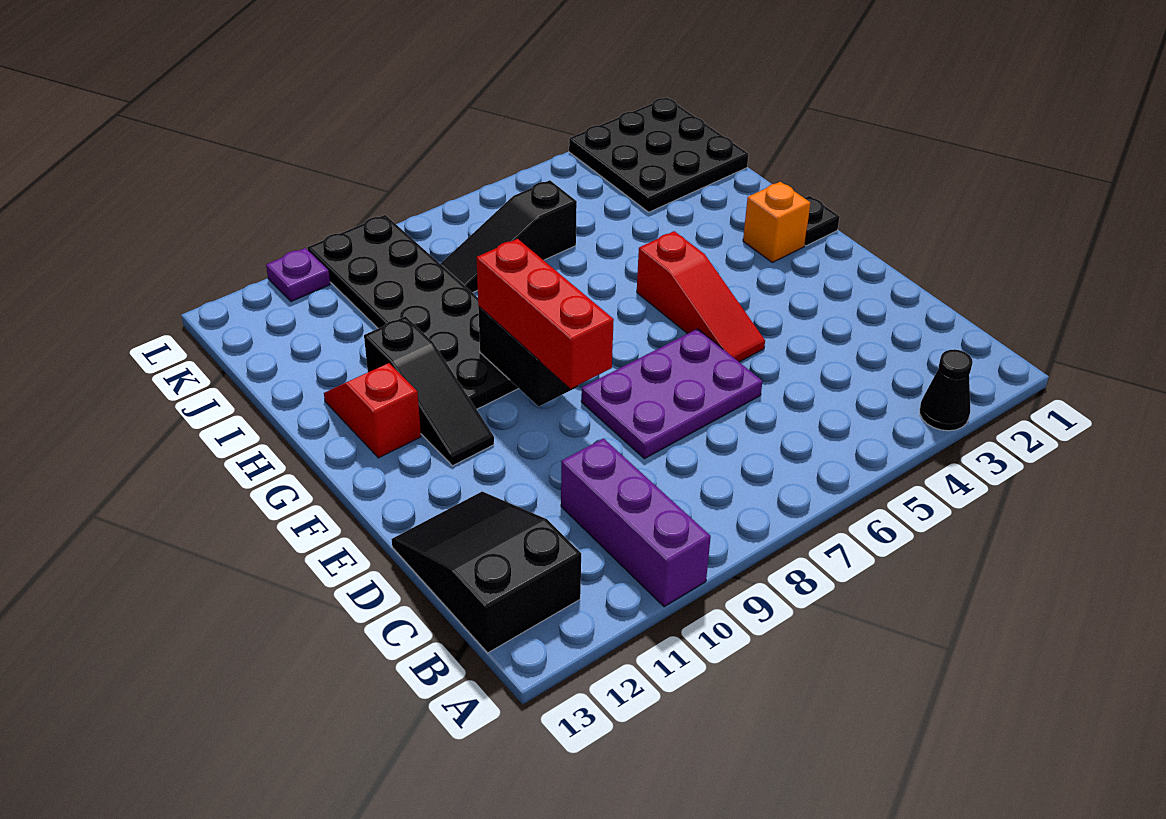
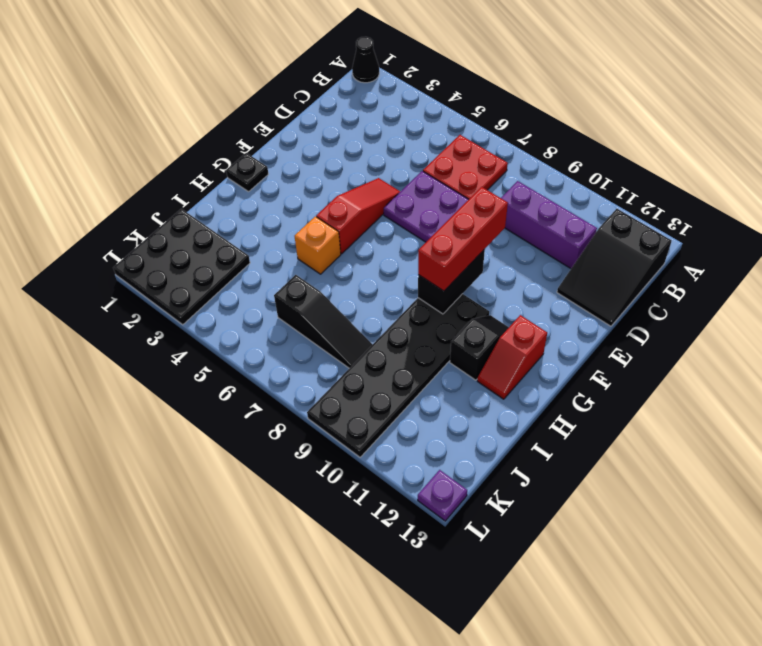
black 1x1 cone [920,349,973,431] -> black 1x1 cone moved to [352,37,379,83]
purple 1x3 brick [561,439,711,607] -> purple 1x3 brick turned to [501,181,597,269]
none -> red 2x2 plate [423,135,508,199]
black 1x3 slope [364,316,494,466] -> black 1x2 slope [450,315,509,380]
orange 1x1 brick [743,182,810,262] -> orange 1x1 brick moved to [295,216,341,274]
purple 1x1 plate [266,248,330,302] -> purple 1x1 plate moved to [418,470,467,521]

